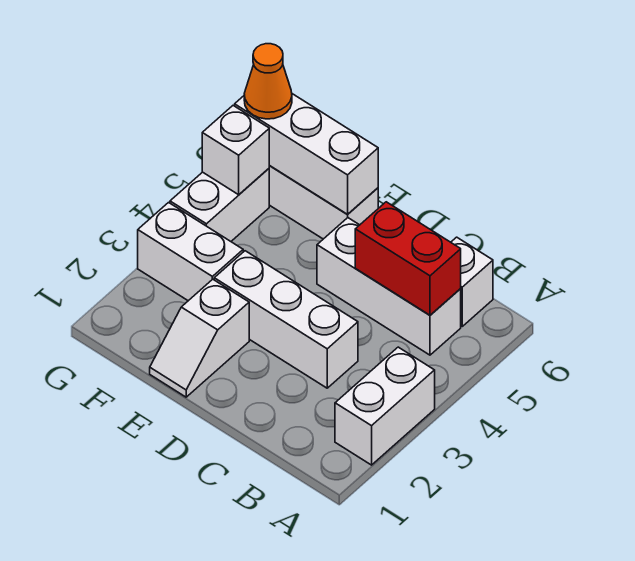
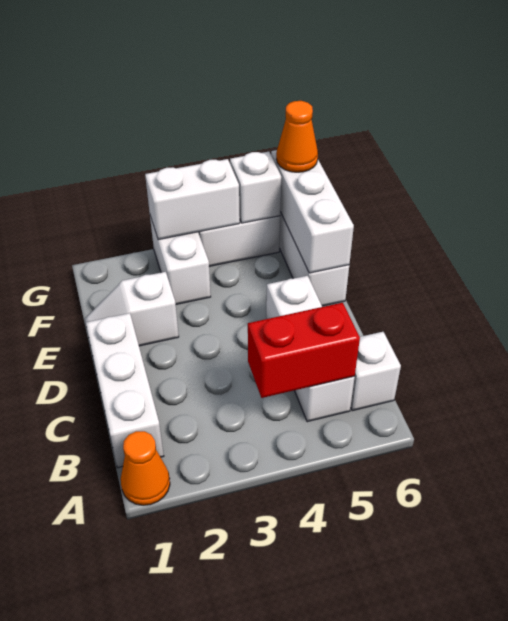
none -> orange 1x1 cone [121,431,170,505]
white 1x2 brick [335,347,435,465] -> white 1x2 brick moved to [145,159,240,240]
red 1x2 brick [355,202,461,315] -> red 1x2 brick turned to [248,303,360,398]
white 1x3 brick [214,251,358,388] -> white 1x3 brick moved to [86,313,164,468]

